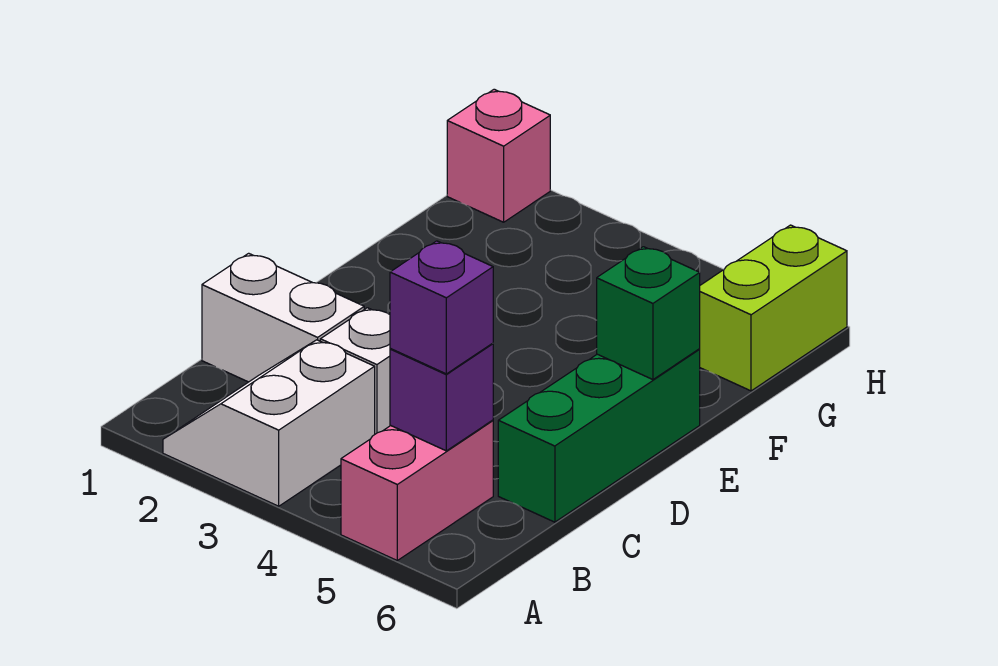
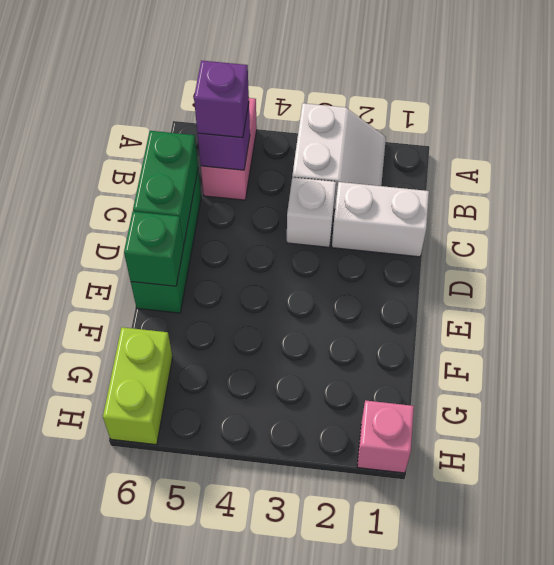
none -> green 1x2 brick [133,131,198,245]

